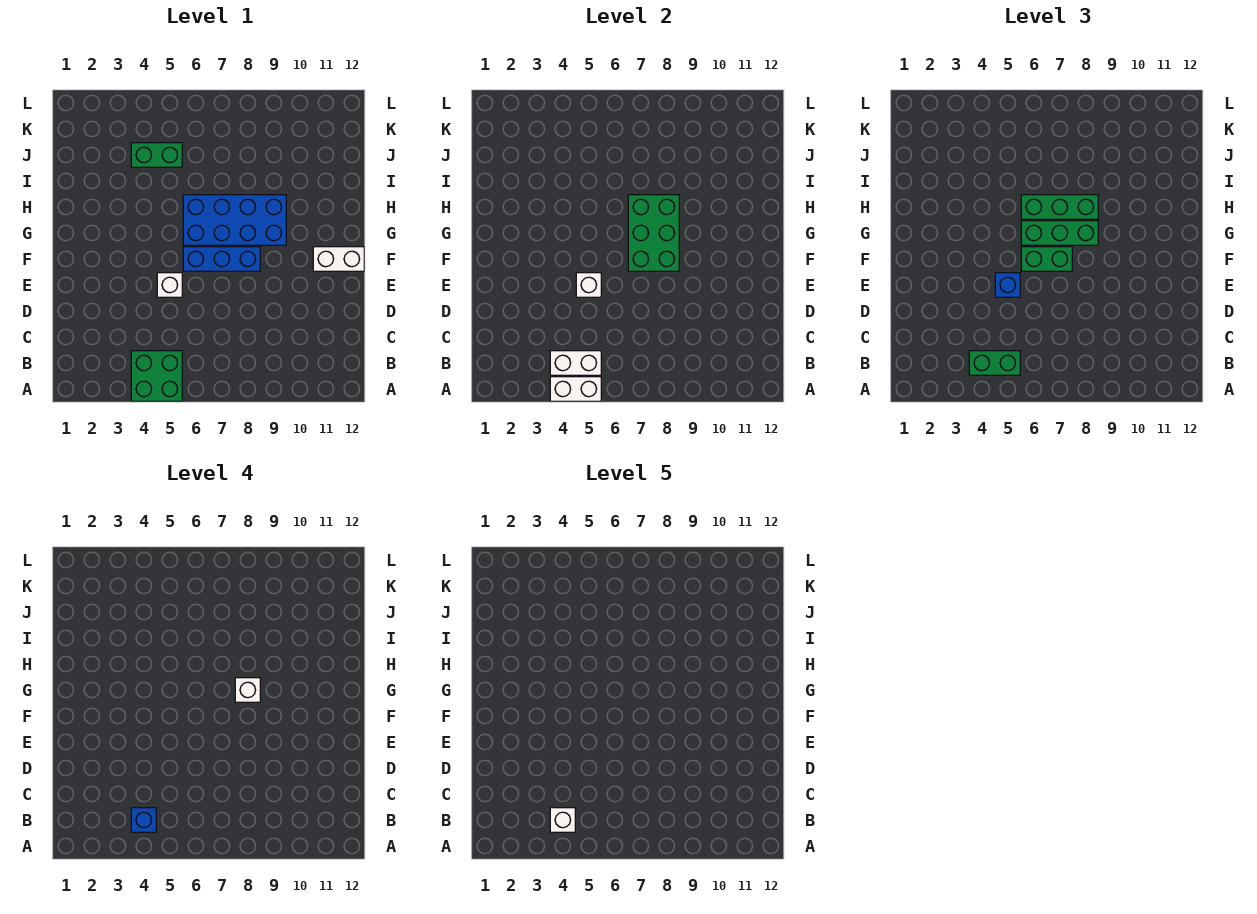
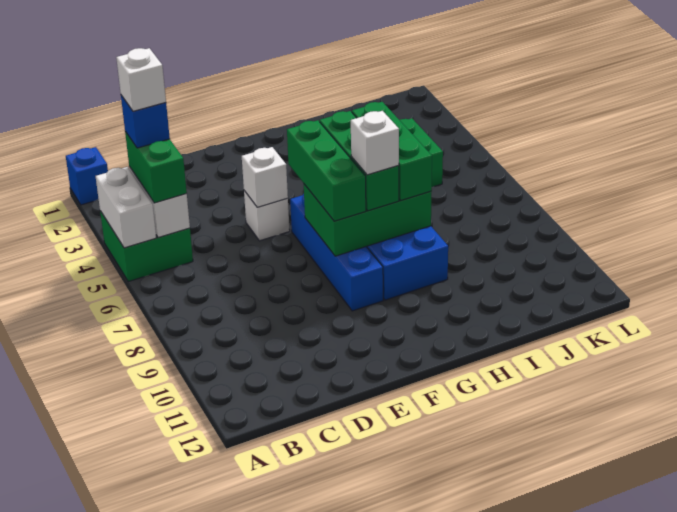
blue 1x1 brick [995,273,1020,297] -> blue 1x1 brick moved to [66,147,108,205]
blue 1x3 brick [183,247,260,271] -> blue 1x4 brick [290,194,383,311]
green 1x2 brick [1021,247,1072,271] -> green 1x3 brick [287,120,366,221]
white 1x2 brick [313,247,364,271] -> none

